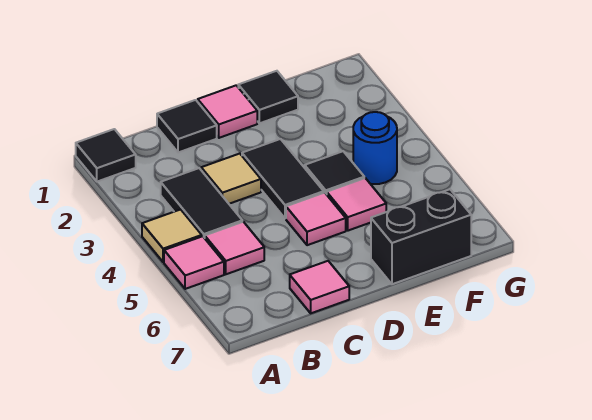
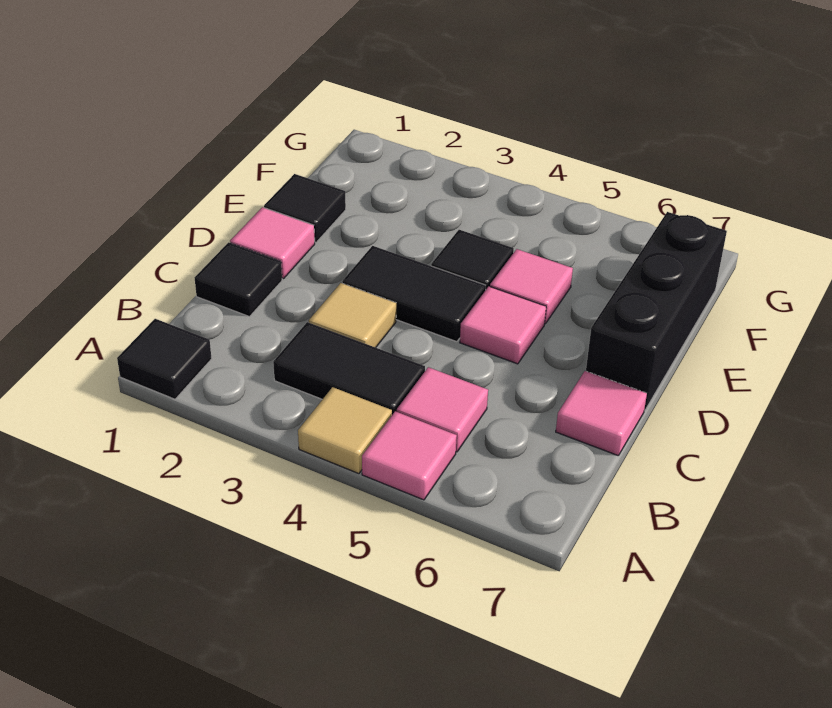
black 1x2 brick [371,189,471,284] -> black 1x3 brick [586,212,727,410]
blue 1x1 round brick [353,112,397,184] -> none

